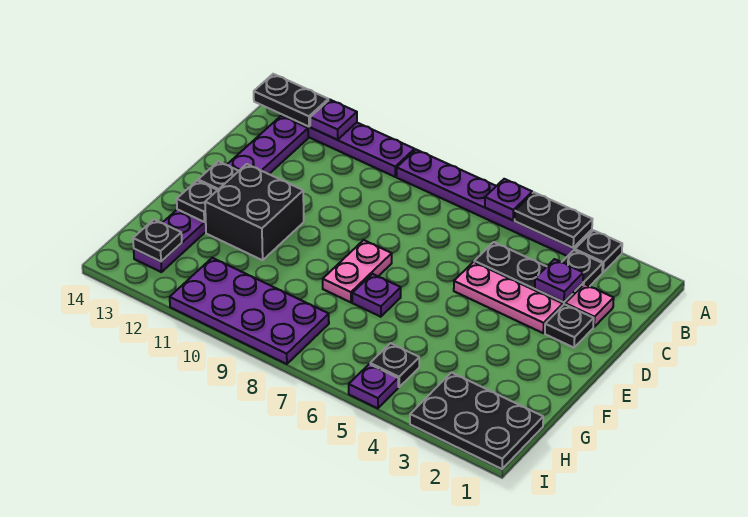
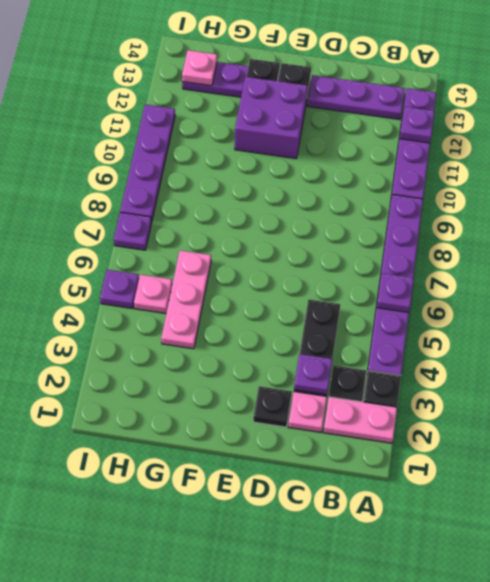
black 1x2 plate [515,192,592,248] -> none
black 1x2 plate [254,74,328,127] -> none
pink 1x3 plate [454,262,563,333] -> pink 1x3 plate moved to [161,250,211,349]
pink 1x2 plate [323,240,392,302] -> pink 1x2 plate moved to [323,397,397,443]
black 2x2 brick [205,164,304,260] -> purple 2x2 brick [235,77,307,159]
purple 1x1 plate [352,274,401,317] -> purple 1x1 plate moved to [114,212,152,250]
black 2x3 plate [410,373,543,469] -> none
black 1x1 plate [370,343,419,387] -> pink 1x1 plate [134,275,172,313]
purple 2x4 plate [170,258,329,364] -> purple 1x4 plate [120,104,175,222]
black 1x1 plate [133,219,182,262] -> pink 1x1 plate [182,50,217,86]

